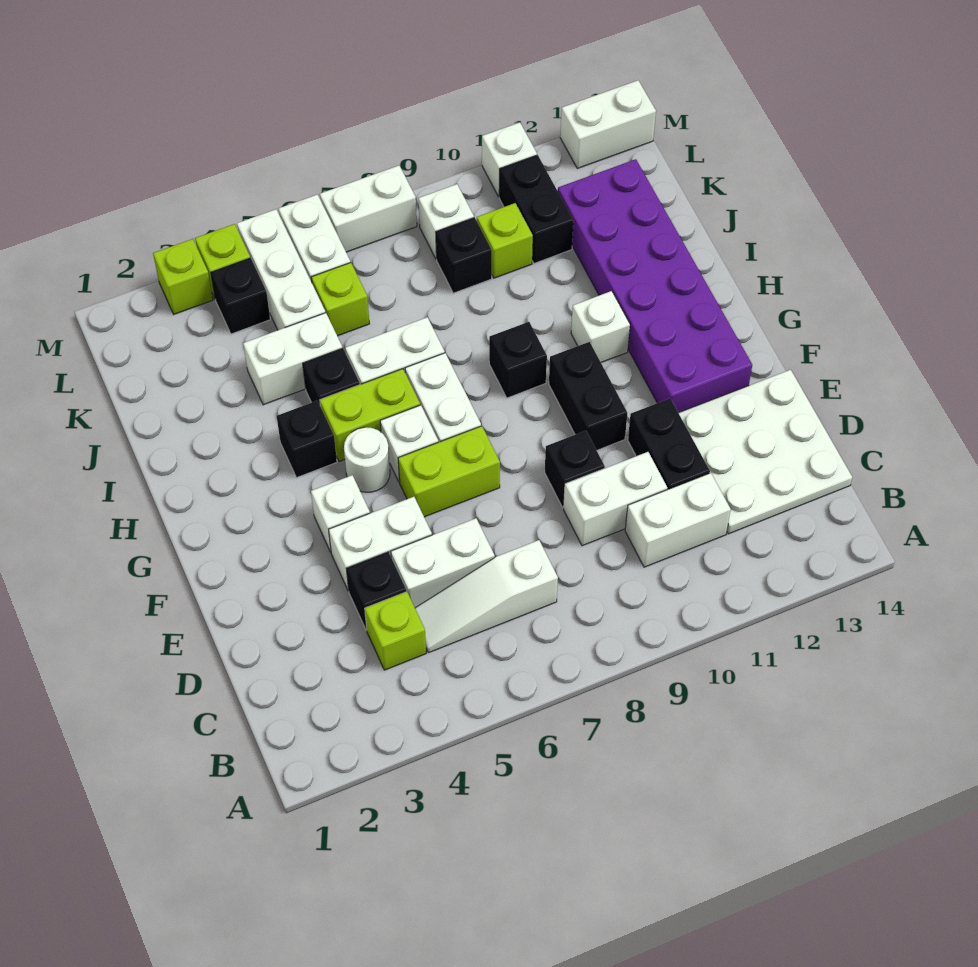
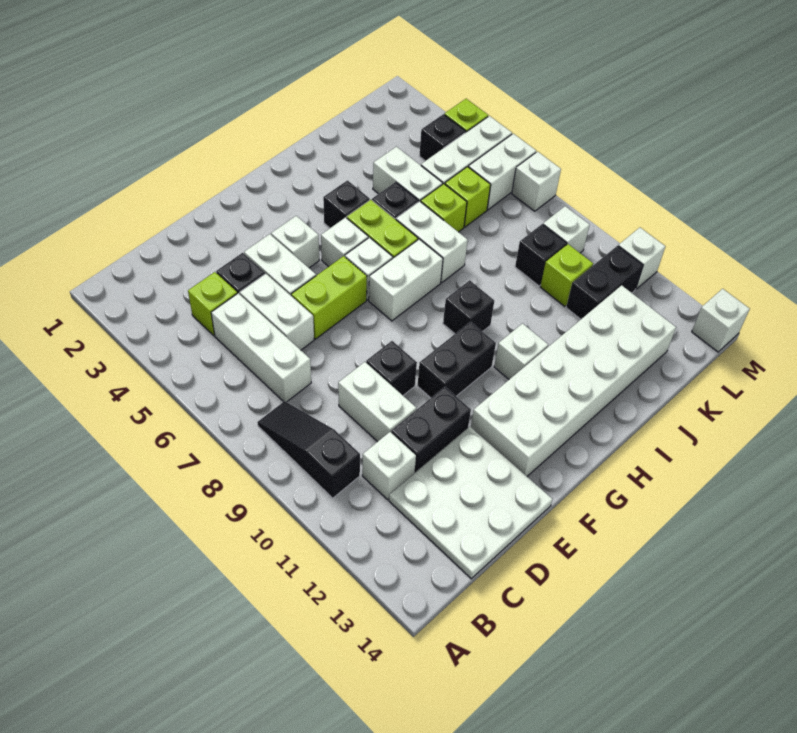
none -> black 1x3 slope [257,401,360,498]
white 1x3 slope [415,540,558,653] -> white 1x3 brick [211,293,311,402]
white 1x2 brick [625,473,731,567] -> white 1x1 brick [362,432,416,500]
lime 1x2 brick [398,426,500,517] -> lime 1x2 brick turned to [291,256,367,339]
purple 2x6 brick [558,159,752,413] -> white 2x6 brick [471,285,676,476]
white 1x1 round brick [344,427,390,492] -> white 1x1 brick [321,217,368,267]
lime 1x1 brick [153,239,213,314] -> lime 1x1 brick moved to [421,184,467,232]
white 1x2 brick [320,166,417,252] -> white 1x1 brick [512,152,561,211]
white 1x2 brick [560,80,656,168] -> white 1x1 brick [692,289,750,352]

